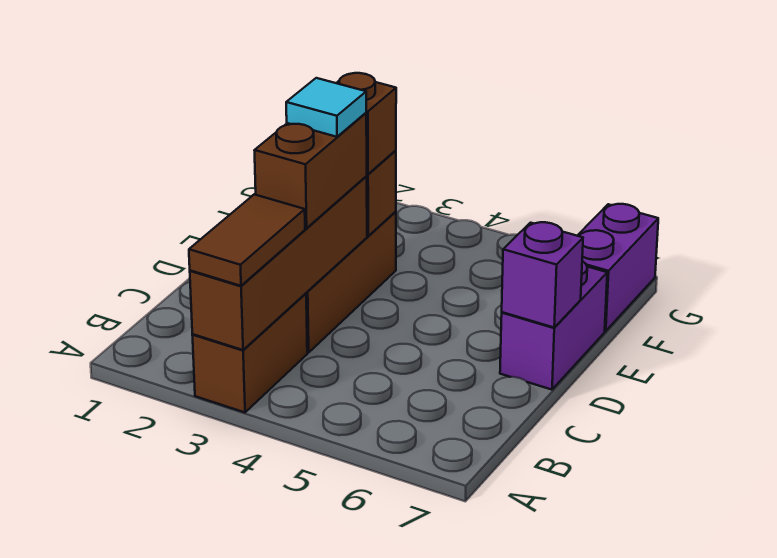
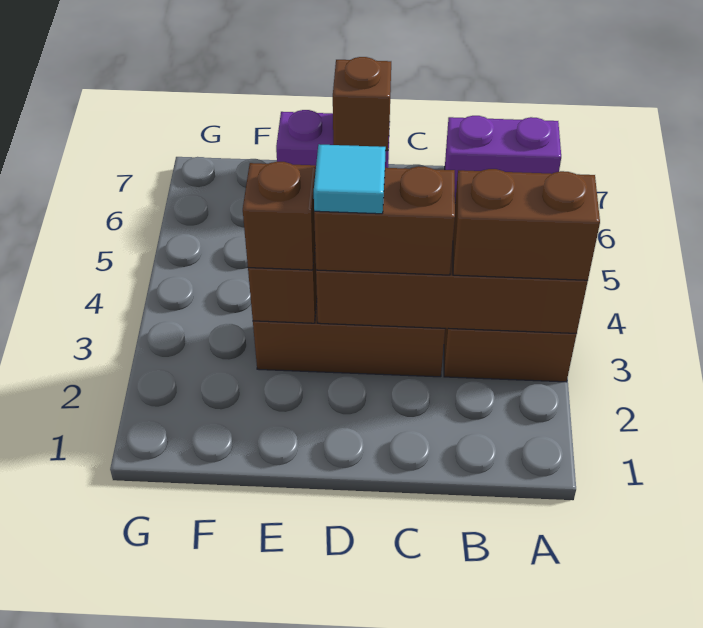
brown 1x2 tile [189,194,305,286] -> brown 1x2 brick [453,169,600,280]
purple 1x1 brick [502,222,583,327] -> brown 1x1 brick [333,57,391,151]
purple 1x2 brick [577,204,658,331] -> purple 1x2 brick moved to [445,116,561,200]

